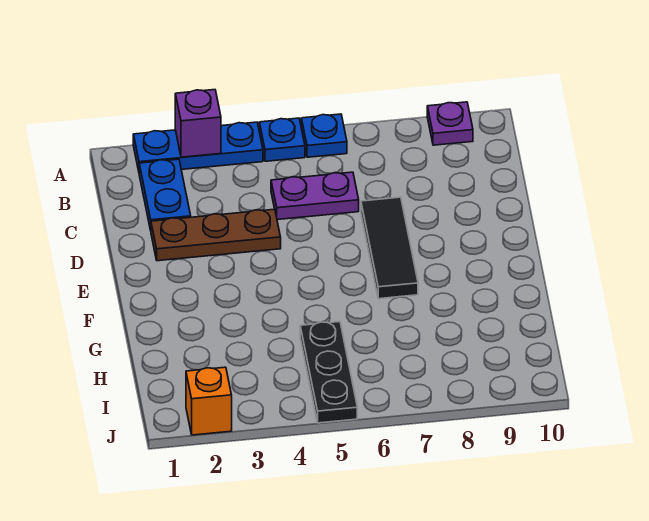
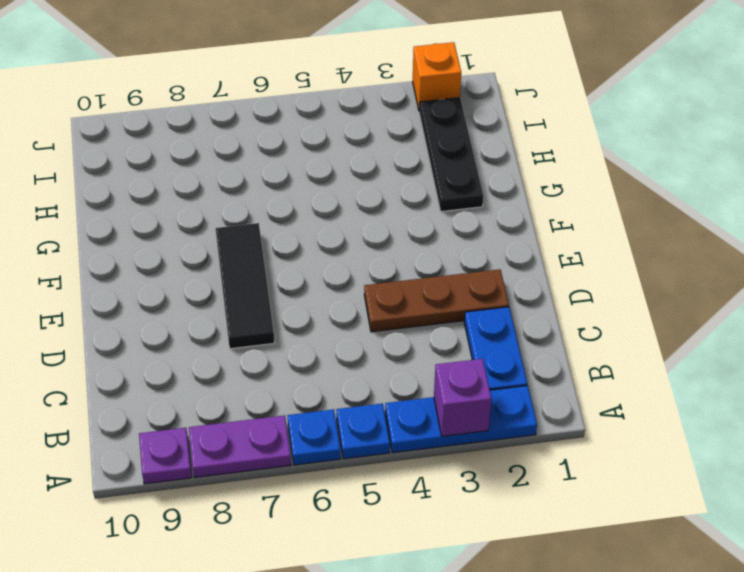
purple 1x2 plate [271,172,359,220] -> purple 1x2 plate moved to [189,415,291,478]
black 1x3 plate [300,322,357,423] -> black 1x3 plate moved to [419,98,483,211]

